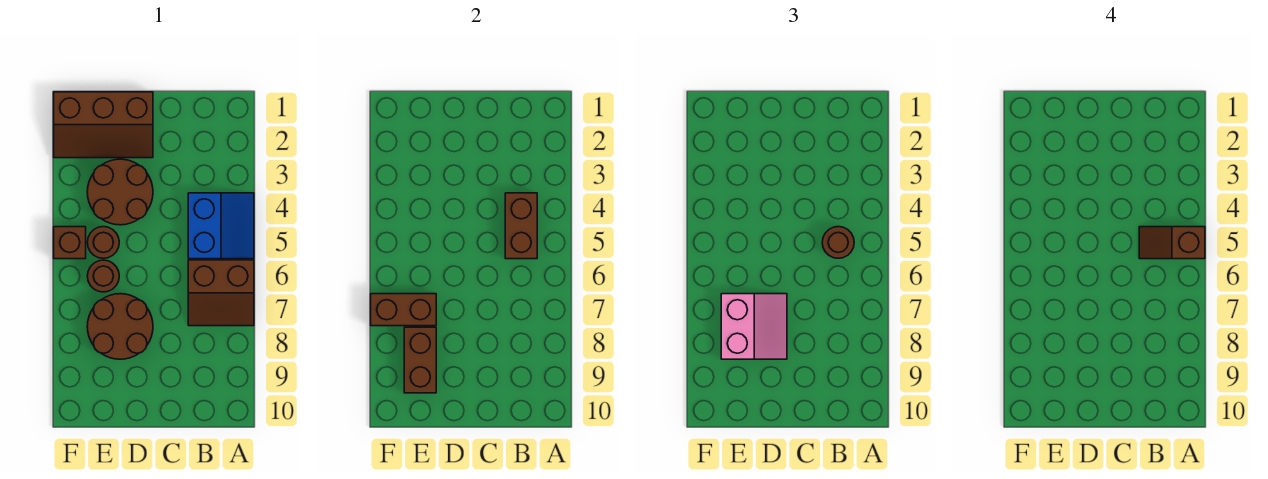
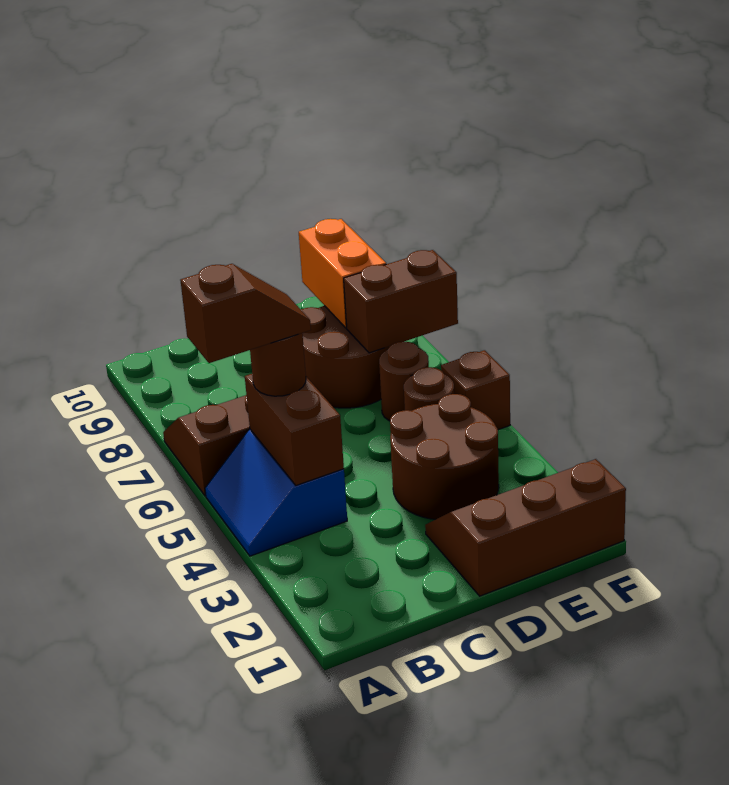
pink 2x2 slope [721,294,787,359] -> none
brown 1x2 brick [404,327,436,393] -> orange 1x2 brick [299,219,386,328]

